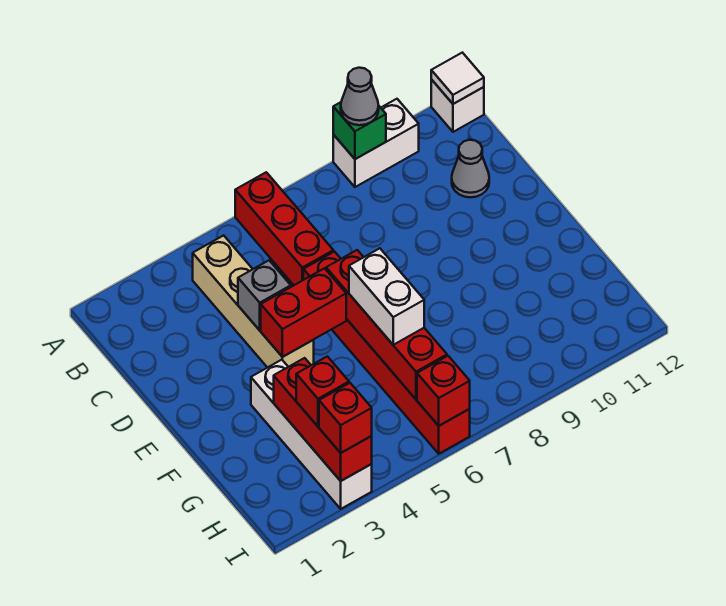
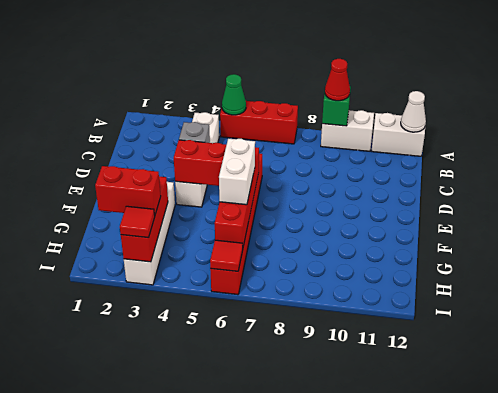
none -> green 1x1 cone [222,74,246,115]
red 1x3 brick [235,172,333,285] -> red 1x3 brick turned to [220,101,298,144]
grey 1x1 cone [341,68,379,125] -> red 1x1 cone [325,59,350,101]
white 1x1 brick [431,79,484,132] -> white 1x2 brick [372,113,425,156]
white 1x1 tile [431,53,484,104] -> white 1x1 cone [401,91,426,132]
tan 1x4 brick [193,235,314,368] -> white 1x4 brick [175,112,219,207]
grey 1x1 cone [452,140,489,197] -> none
red 1x1 brick [296,356,349,426] -> red 1x2 brick [95,166,161,216]
red 1x1 brick [319,383,372,453] -> red 1x1 tile [120,206,155,238]
red 1x1 brick [417,356,470,426] -> red 1x1 tile [210,240,243,271]

